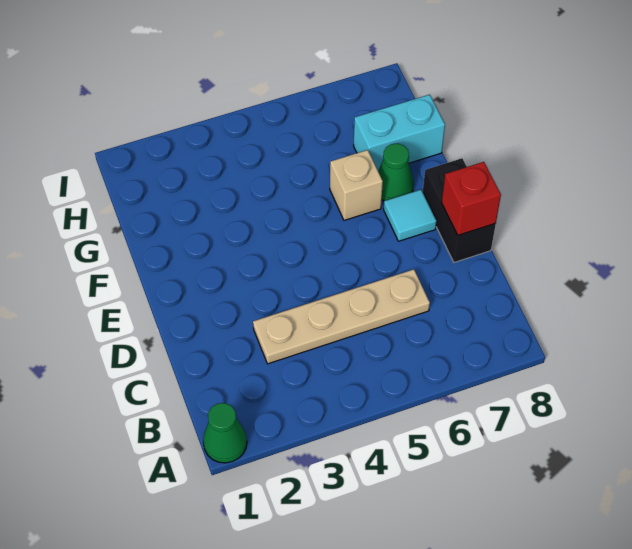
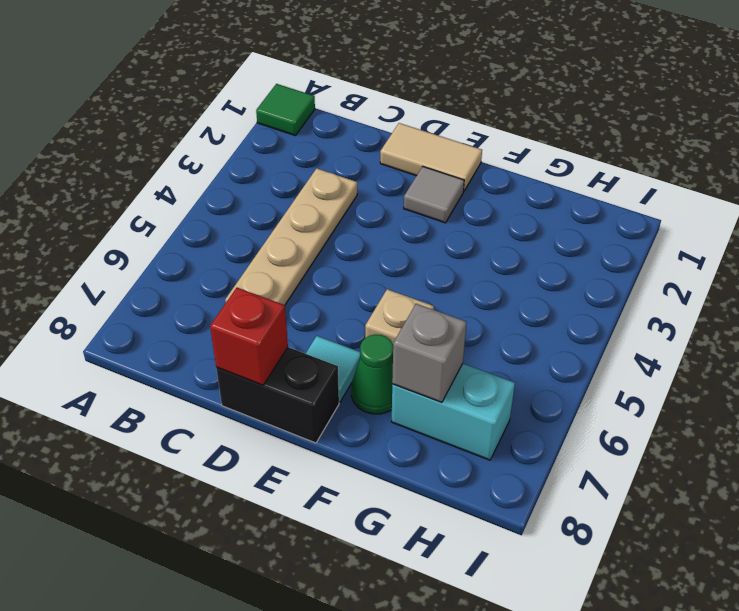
green 1x1 cone [203,403,247,463] -> green 1x1 tile [256,84,315,136]
none -> tan 1x2 tile [380,123,482,191]
none -> grey 1x1 tile [404,167,464,223]
cyan 1x2 brick [354,95,445,171] -> cyan 1x2 brick turned to [392,364,515,460]
none -> grey 1x1 brick [392,304,467,403]

